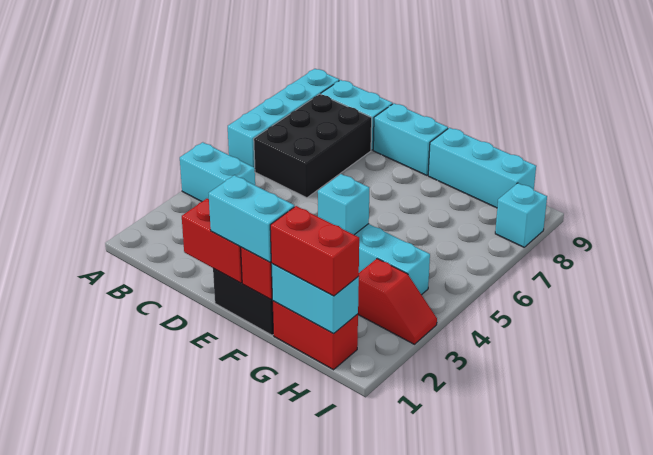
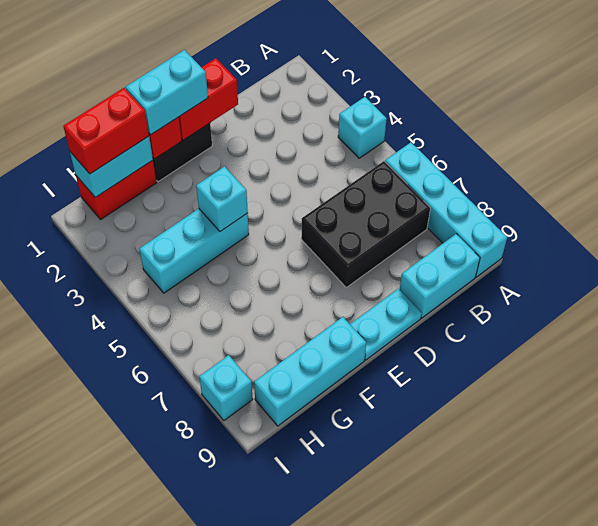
cyan 1x2 brick [180,142,255,201] -> cyan 1x1 brick [338,97,387,158]
black 2x3 brick [254,94,372,198] -> black 2x3 brick turned to [301,161,430,287]
cyan 1x2 brick [373,103,448,175] -> cyan 1x2 plate [350,289,422,360]
red 1x2 slope [358,259,437,344] -> none

